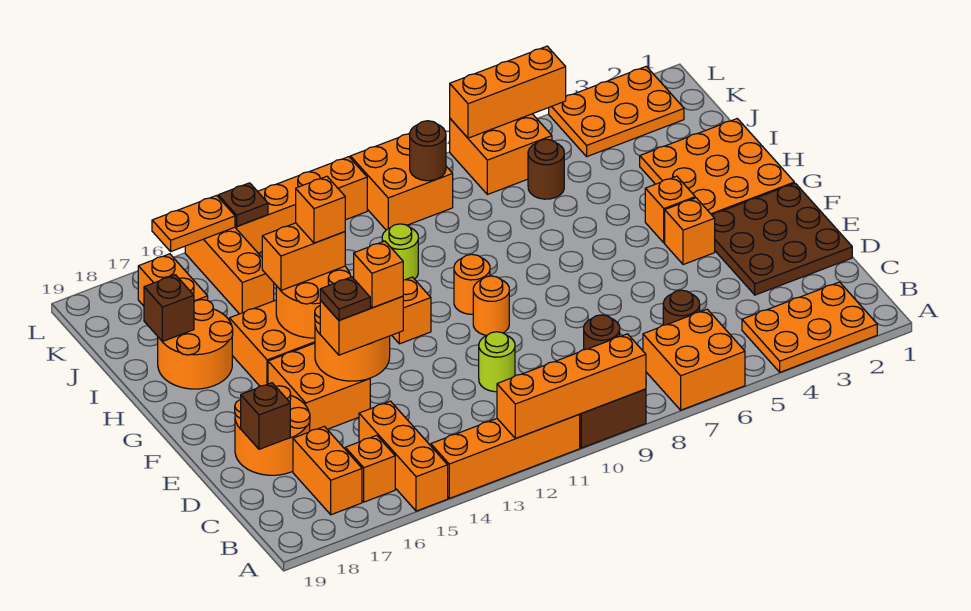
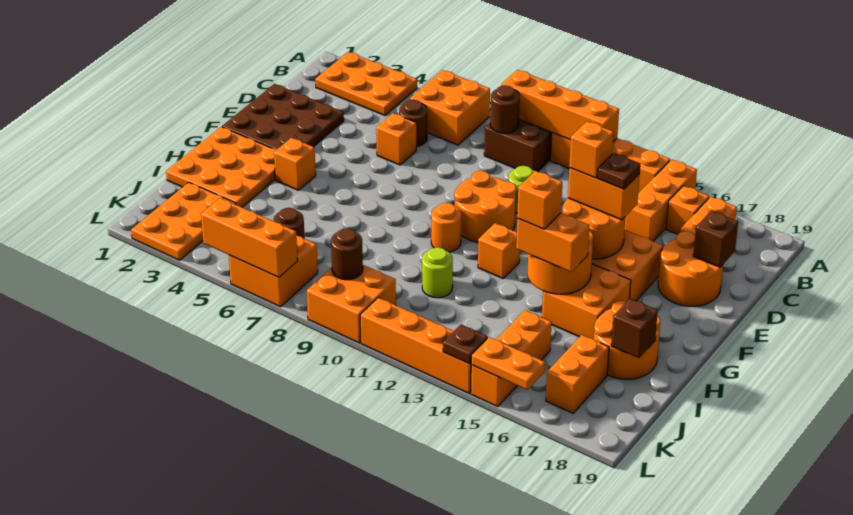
orange 1x1 brick [665,198,715,265] -> orange 1x1 brick moved to [376,113,416,165]
orange 1x1 round brick [473,276,509,335] -> orange 2x2 round brick [454,171,516,242]
orange 2x3 plate [549,66,684,156] -> orange 2x3 plate turned to [131,182,236,260]

